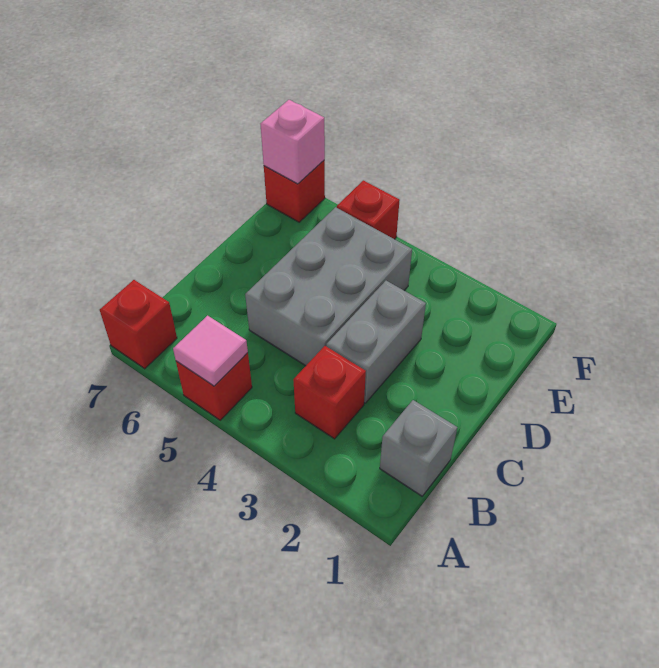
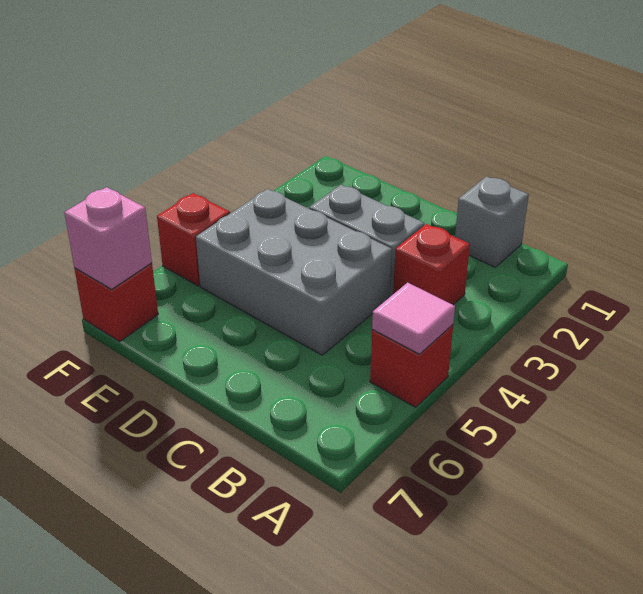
red 1x1 brick [100,280,177,369] -> none

